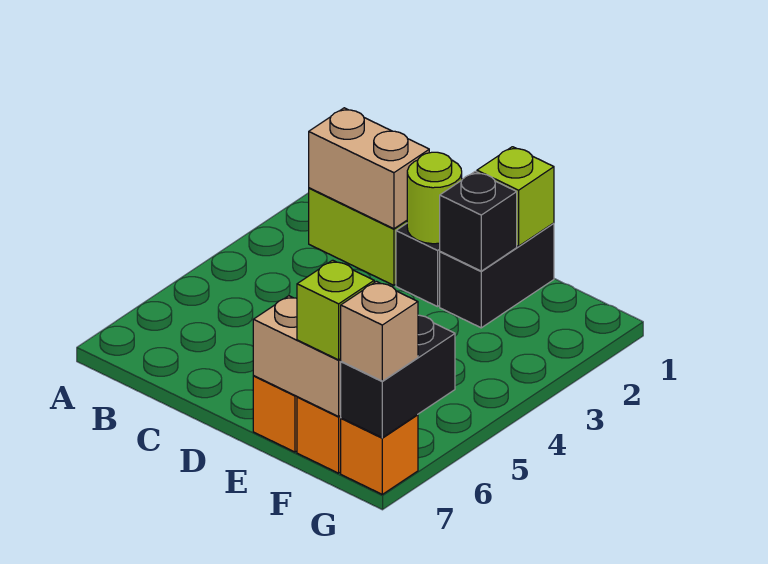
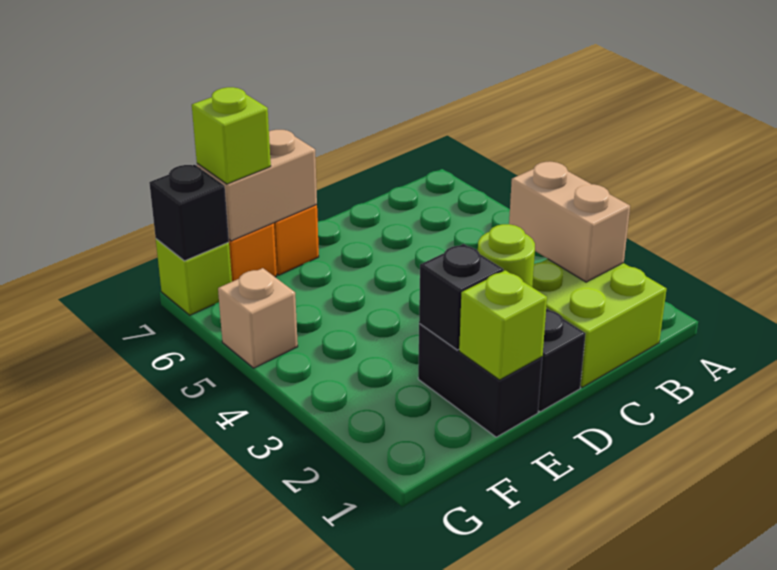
tan 1x2 brick [309,108,429,229] -> tan 1x2 brick turned to [509,162,630,282]
black 1x2 brick [341,315,455,438] -> black 1x1 brick [149,165,229,261]
orange 1x1 brick [341,415,418,494] -> lime 1x1 brick [156,239,232,315]
tan 1x1 brick [341,281,418,381] -> tan 1x1 brick moved to [218,268,298,368]

